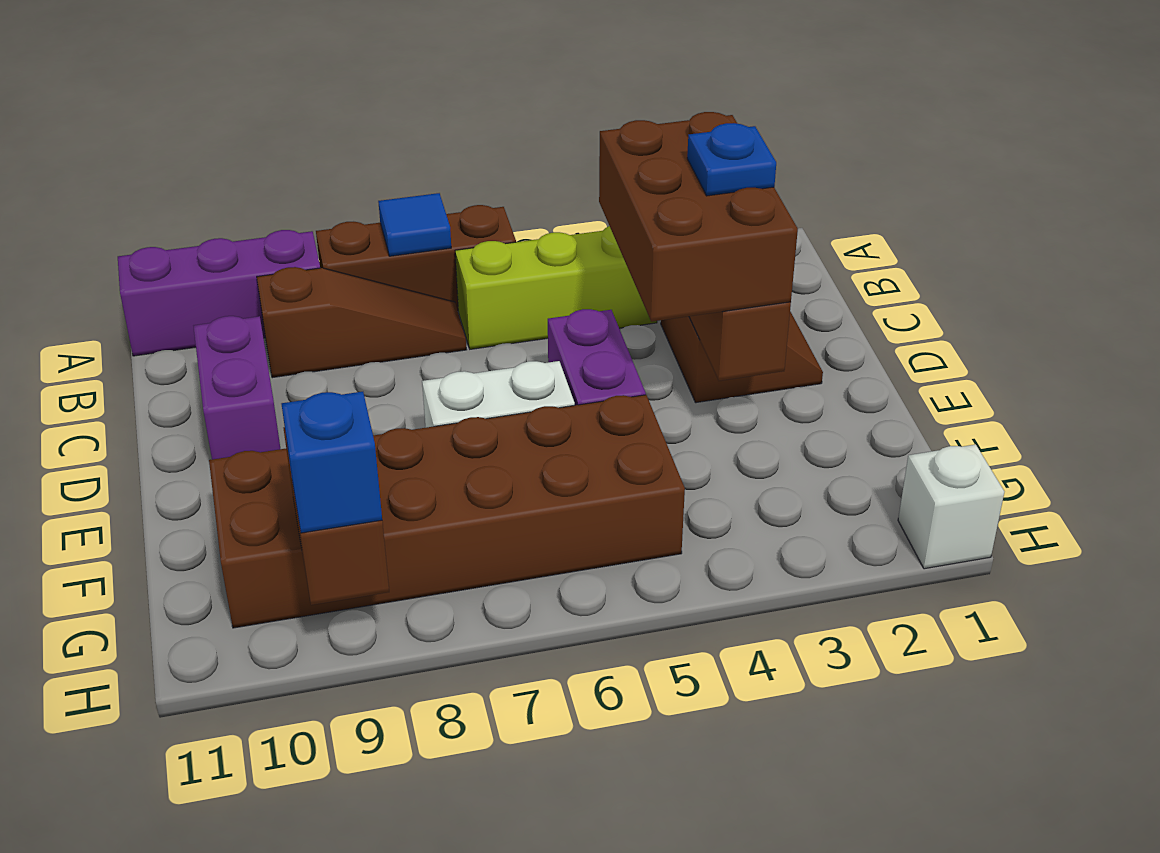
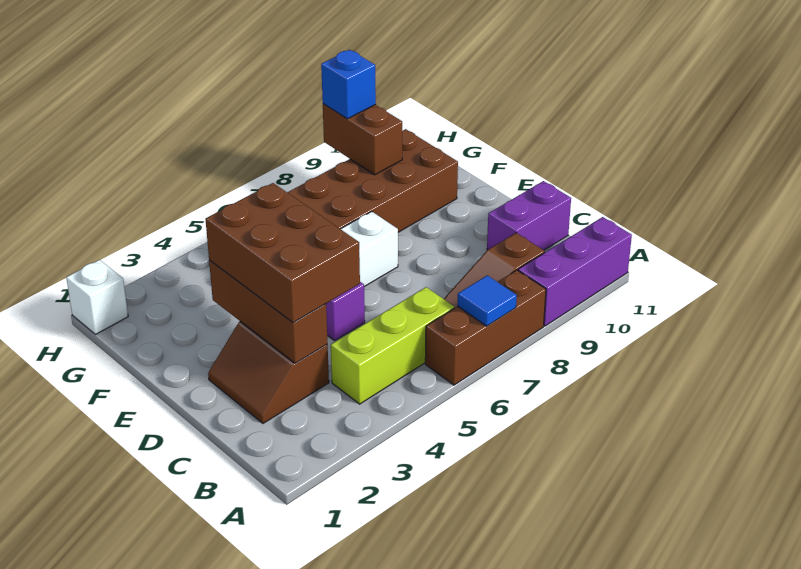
purple 1x2 brick [194,316,280,459] -> purple 1x2 brick turned to [487,181,571,250]
blue 1x1 plate [687,123,776,196] -> none

